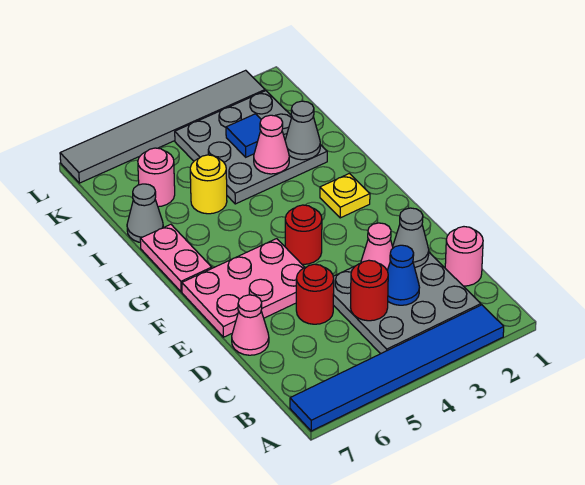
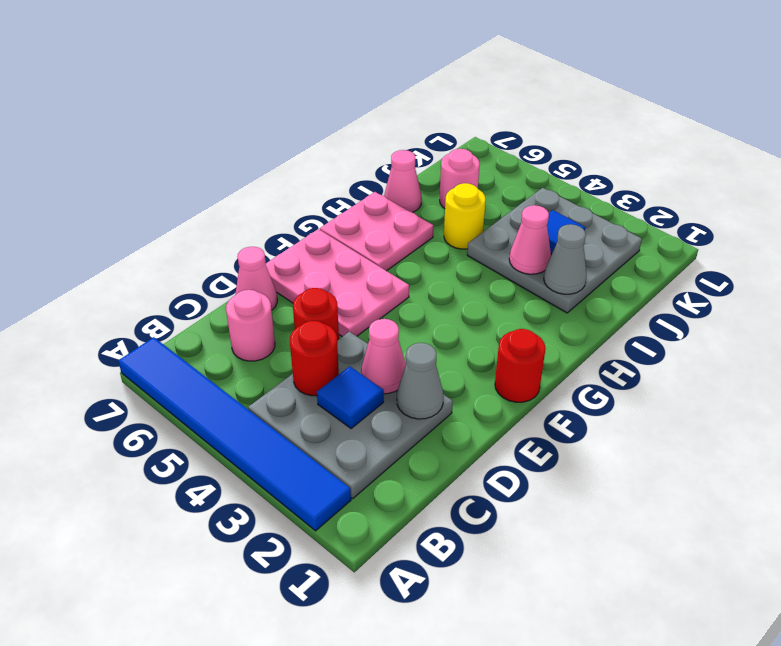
pink 1x1 round brick [445,227,483,286] -> pink 1x1 round brick moved to [226,290,275,361]
blue 1x1 cone [387,245,419,305] -> blue 1x1 tile [317,366,384,429]
red 1x1 round brick [285,205,322,264] -> red 1x1 round brick moved to [495,329,546,402]
yellow 1x1 plate [320,174,370,218] -> none
pink 1x2 plate [140,224,212,292] -> pink 2x2 plate [320,192,434,271]
grey 1x1 cone [127,184,163,242] -> pink 1x1 cone [384,150,422,212]
grey 1x6 tile [60,70,265,183] -> none

